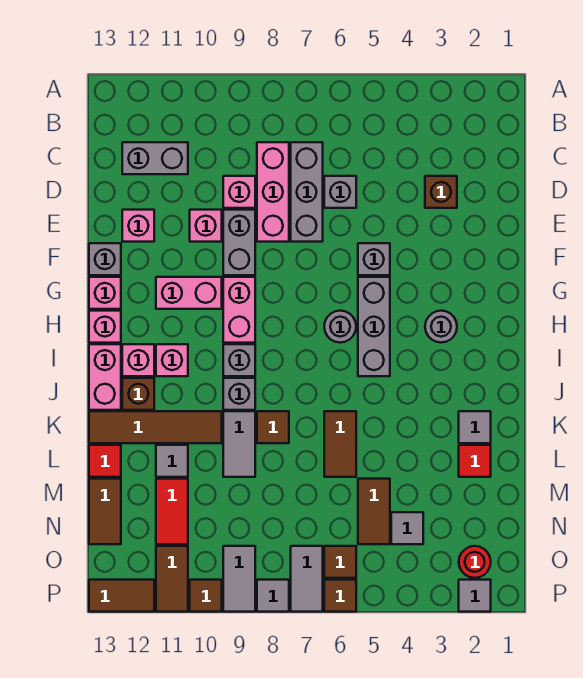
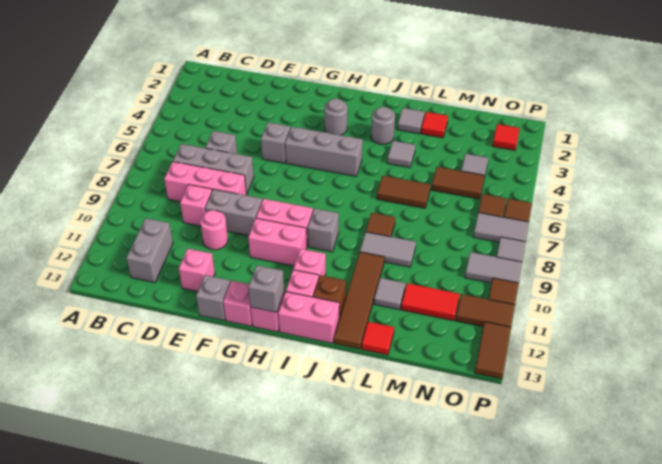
brown 1x1 brick [425,176,457,208] -> none
pink 1x1 brick [190,210,222,242] -> pink 1x1 round brick [200,210,228,250]
pink 1x2 brick [156,277,222,309] -> pink 1x2 brick turned to [248,218,307,266]
grey 1x1 round brick [324,311,356,343] -> grey 1x1 round brick moved to [371,107,395,144]
grey 1x1 brick [223,378,255,410] -> grey 1x1 brick moved to [248,265,284,312]
brown 1x2 tile [89,479,121,544] -> none
red 1x1 round brick [459,546,491,578] -> red 1x1 tile [493,124,520,150]
grey 1x1 tile [459,580,491,612] -> grey 1x1 tile moved to [387,141,415,168]

